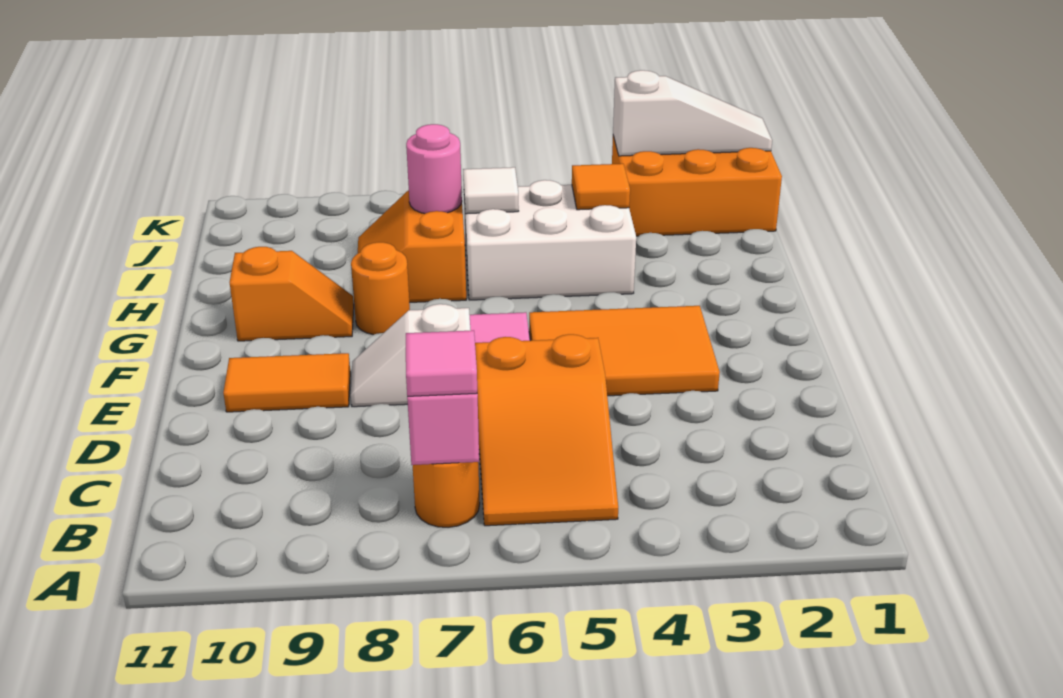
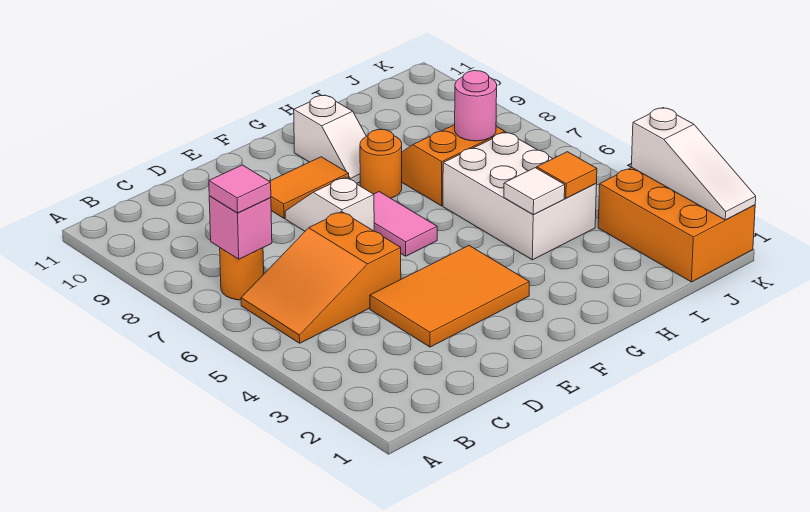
orange 2x3 tile [529,306,720,396] -> orange 2x3 tile turned to [370,246,529,347]
orange 1x2 tile [223,353,350,412] -> orange 1x2 tile turned to [269,157,349,218]
orange 1x2 slope [230,247,354,341] -> white 1x2 slope [294,95,366,183]
white 1x1 tile [463,167,519,214] -> white 1x1 tile moved to [504,168,565,215]

